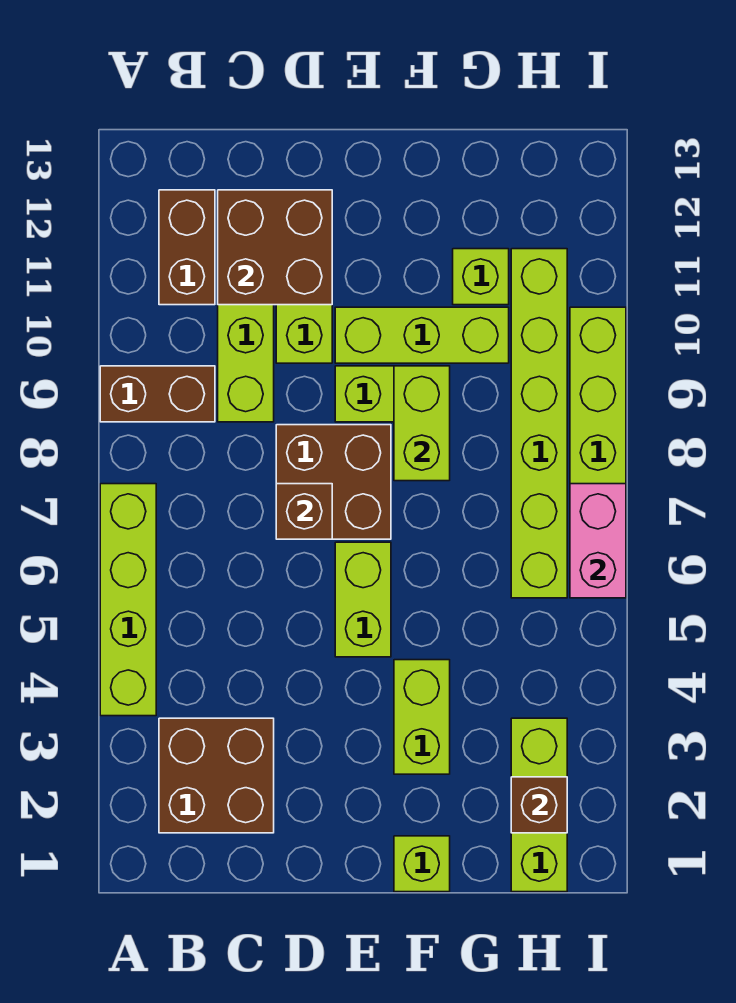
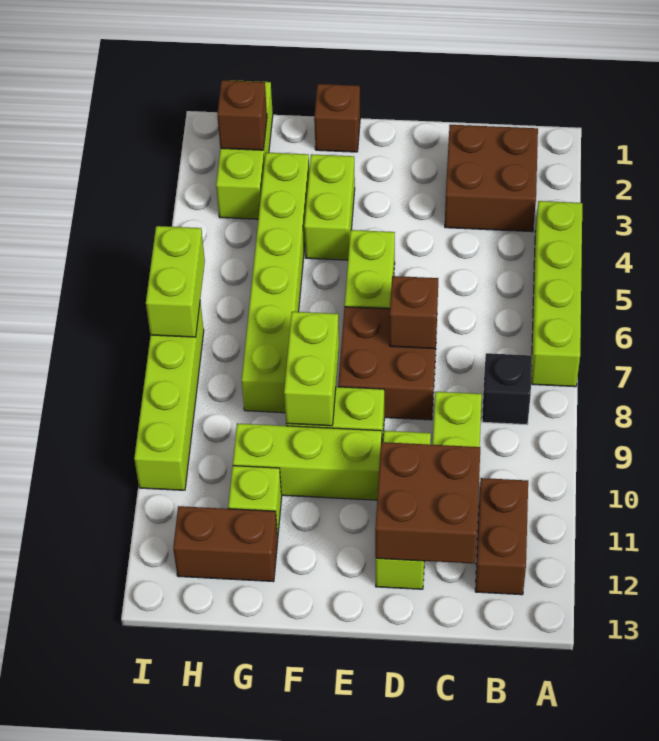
brown 1x2 brick [100,366,215,422] -> brown 1x2 brick moved to [173,506,278,582]
none -> black 1x1 brick [482,353,532,425]
lime 1x1 brick [394,836,450,892] -> brown 1x1 brick [314,84,360,152]
lime 1x6 brick [511,249,567,598] -> lime 1x6 brick moved to [242,152,309,413]
pink 1x2 brick [570,484,626,598] -> lime 1x2 brick [146,226,205,337]

